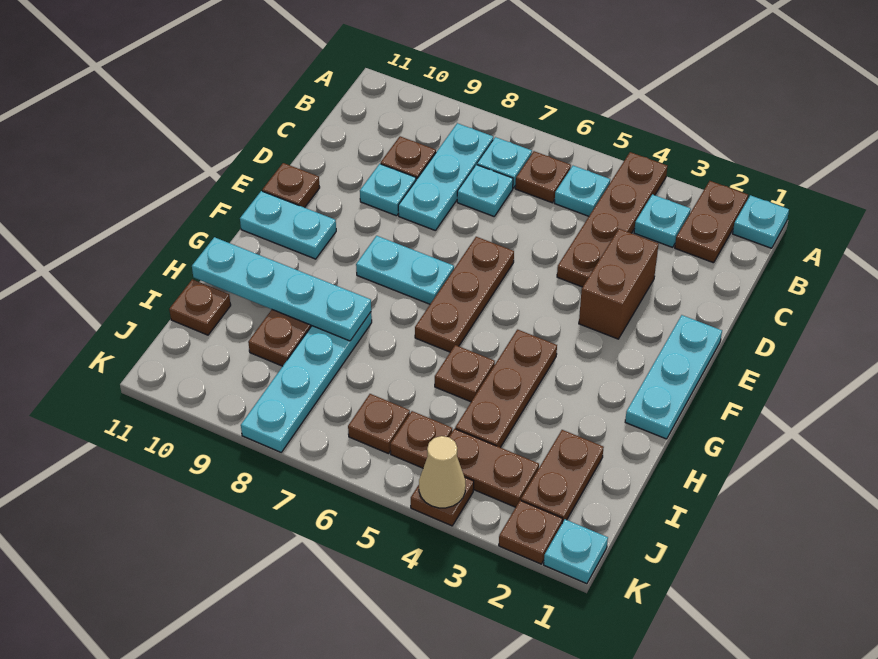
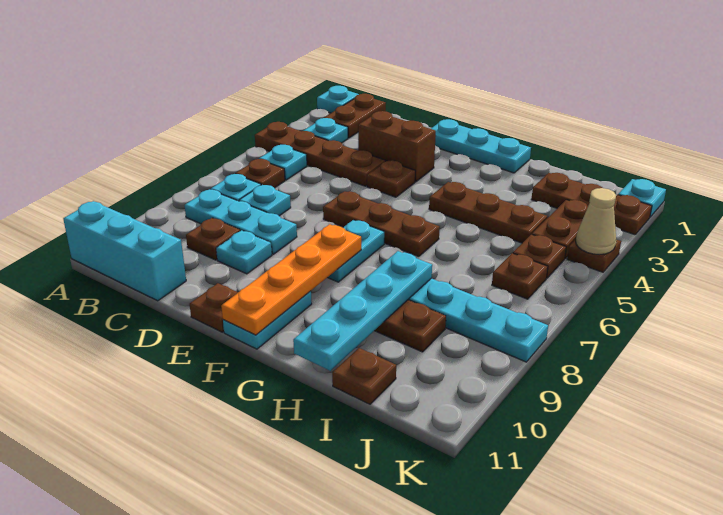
brown 1x2 plate [675,181,748,263] -> brown 1x2 plate turned to [324,94,386,138]
none -> cyan 1x3 brick [63,201,186,301]
none -> orange 1x4 plate [221,224,361,335]
brown 1x1 plate [435,345,495,402] -> brown 1x1 plate moved to [367,160,415,197]

